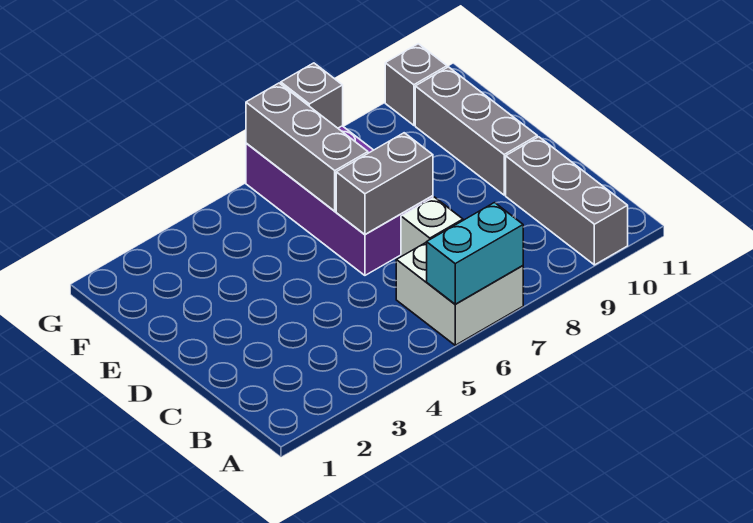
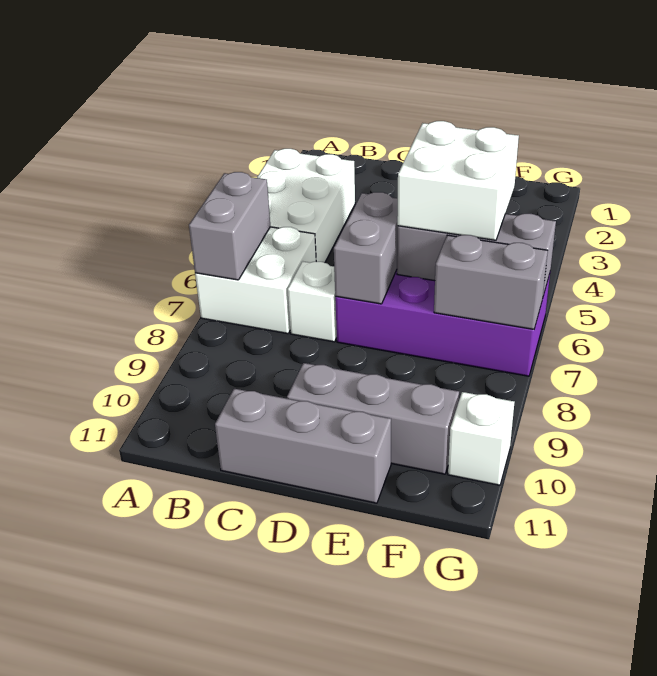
none -> white 2x3 brick [257,149,355,263]
cyan 1x2 brick [427,203,523,304] -> grey 1x2 brick [189,172,270,280]
grey 1x3 brick [506,137,628,265] -> grey 1x3 brick moved to [215,389,391,503]
none -> white 2x2 brick [397,121,519,240]
grey 1x1 brick [281,63,343,128] -> grey 1x2 brick [434,235,548,329]
grey 1x1 brick [385,44,447,125] -> white 1x1 brick [448,392,514,485]

